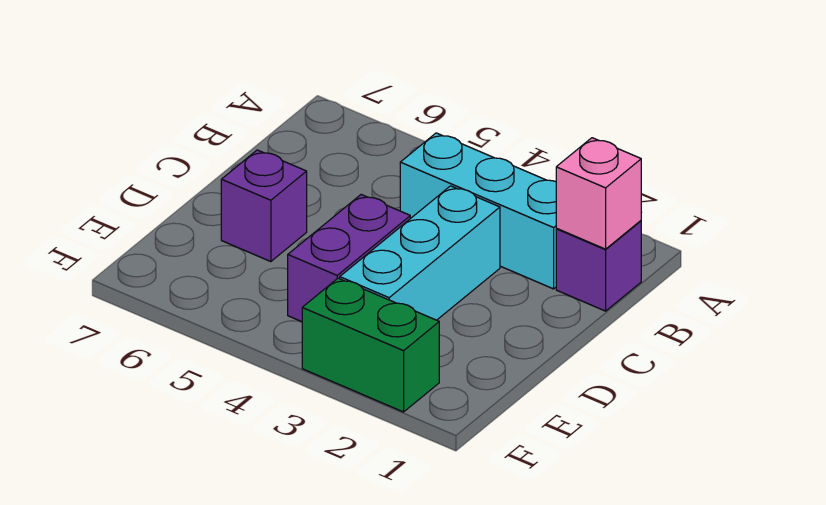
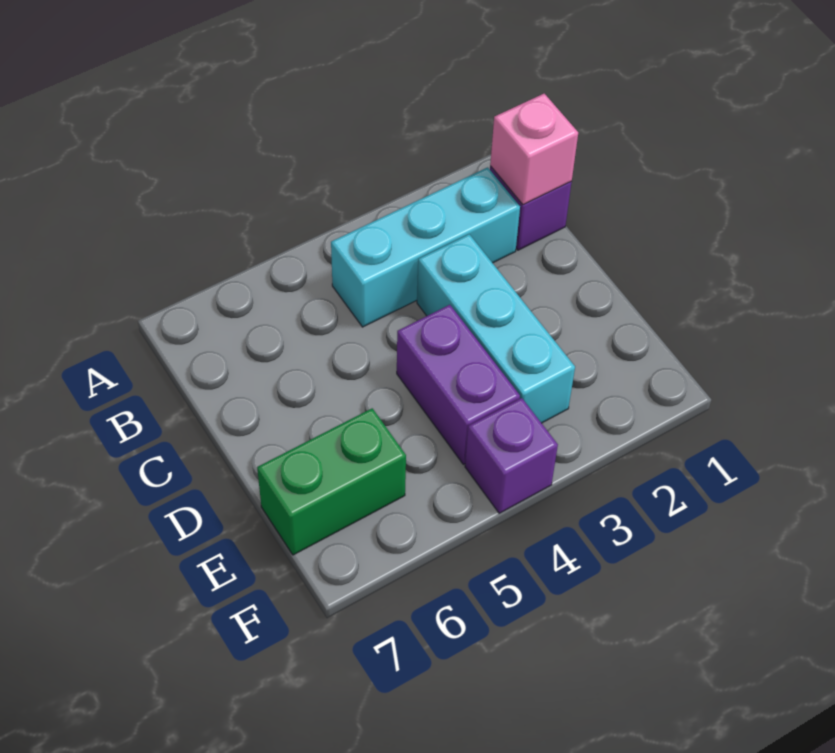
purple 1x1 brick [221,150,307,262] -> purple 1x1 brick moved to [465,398,558,513]
green 1x2 brick [302,278,439,412] -> green 1x2 brick moved to [257,408,406,555]

